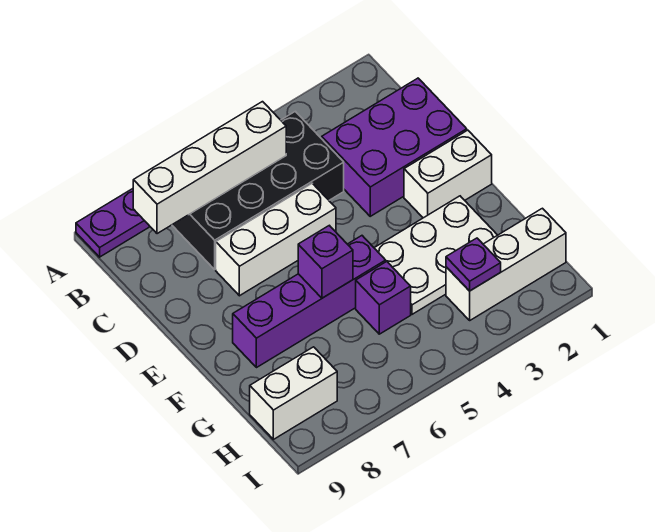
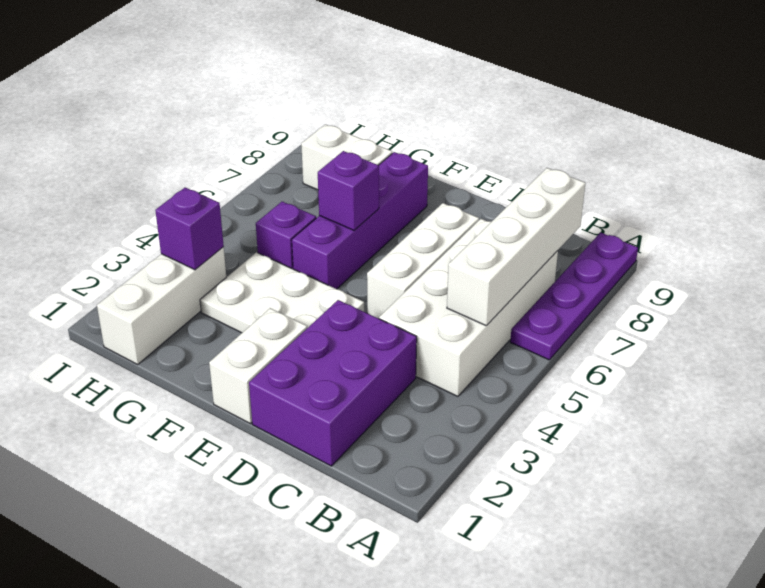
black 2x4 brick [172,111,344,269] -> white 2x4 brick [379,219,558,396]
white 2x3 plate [375,196,497,314] -> white 2x3 plate turned to [200,252,364,333]
purple 1x1 plate [446,238,501,291] -> purple 1x1 brick [155,188,224,270]
white 1x2 brick [250,347,337,439] -> white 1x2 brick turned to [301,124,392,190]

